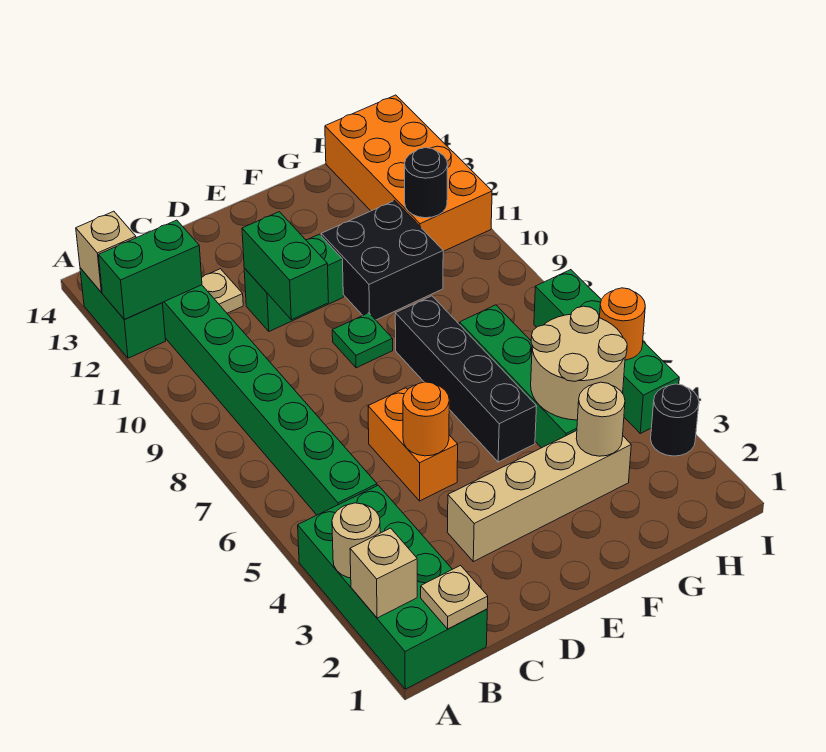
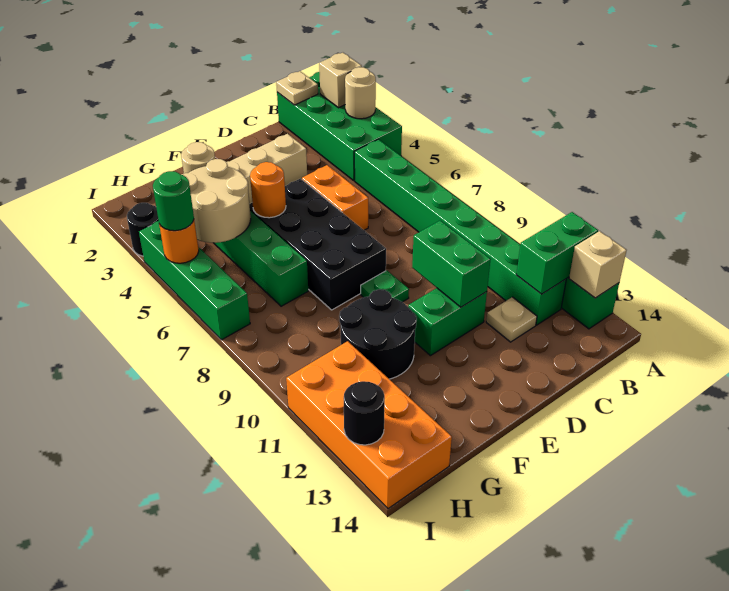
orange 1x1 round brick [403,382,449,456] -> orange 1x1 round brick moved to [250,162,286,218]
black 1x4 brick [395,296,537,462] -> black 2x4 brick [250,179,386,310]
black 2x2 brick [321,201,443,320] -> black 2x2 round brick [339,289,417,379]
black 1x1 round brick [405,148,448,218] -> black 1x1 round brick moved to [344,381,385,445]
none -> green 1x1 round brick [153,171,194,231]

